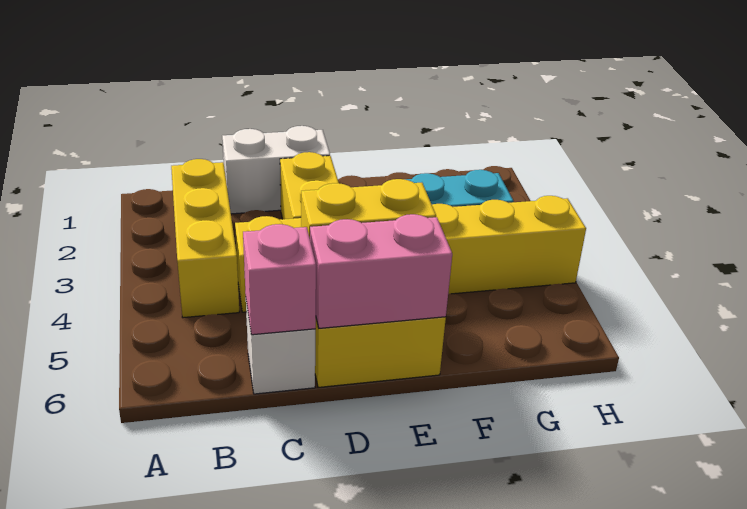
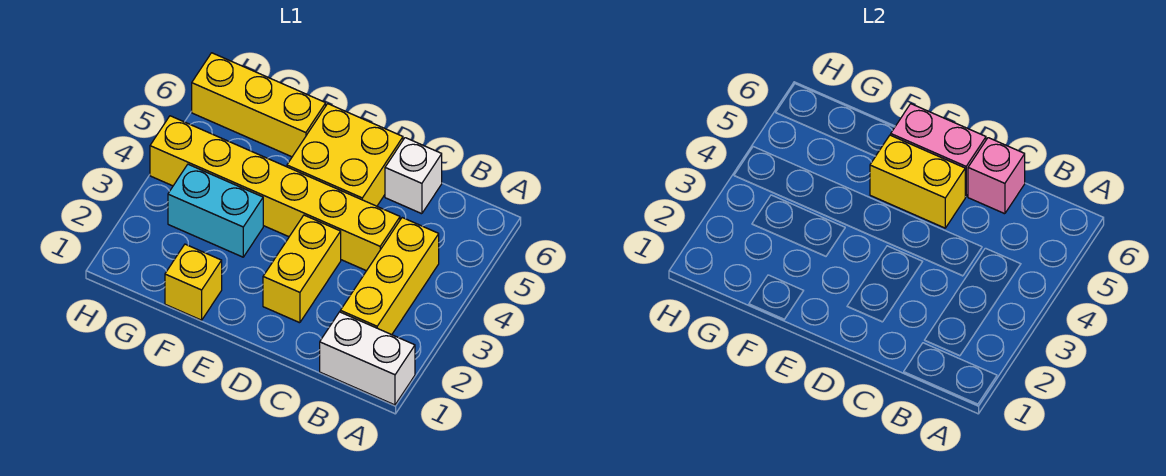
white 1x2 brick [222,126,330,214] -> white 1x2 brick moved to [320,312,415,405]
none -> yellow 1x1 brick [165,244,222,320]
none -> yellow 1x3 brick [192,53,326,157]

